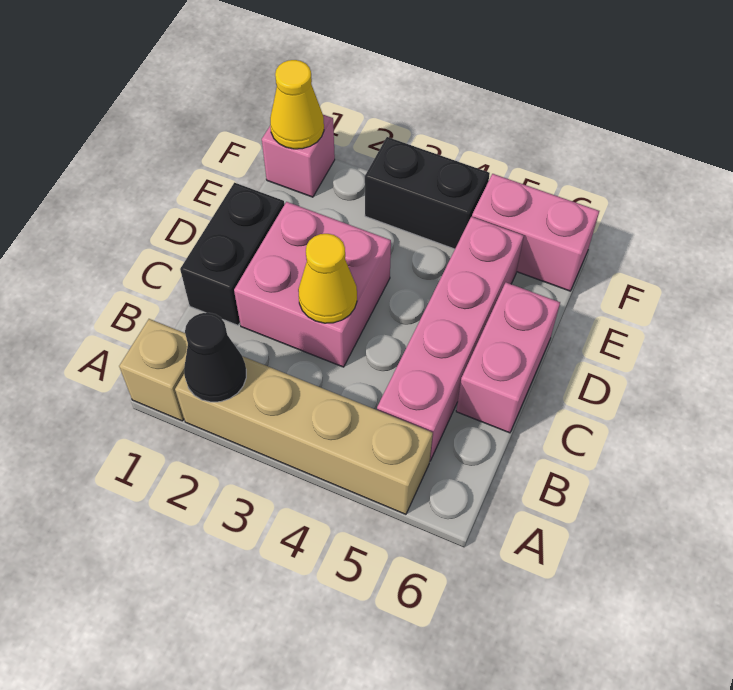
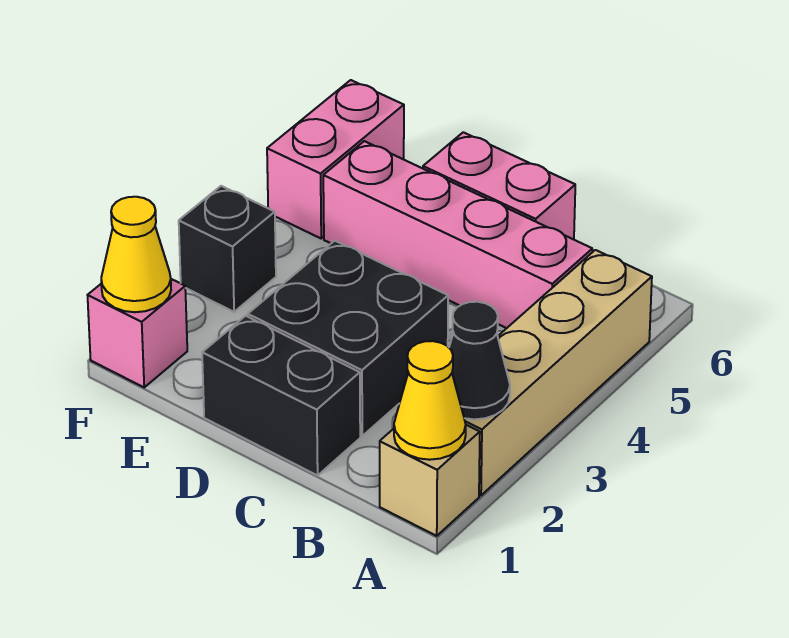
pink 2x2 brick [234,202,391,367] -> black 2x2 brick [248,241,448,436]
yellow 1x1 cone [298,234,357,323] -> yellow 1x1 cone moved to [394,341,466,460]
black 1x2 brick [365,137,490,249] -> black 1x1 brick [179,186,276,312]

